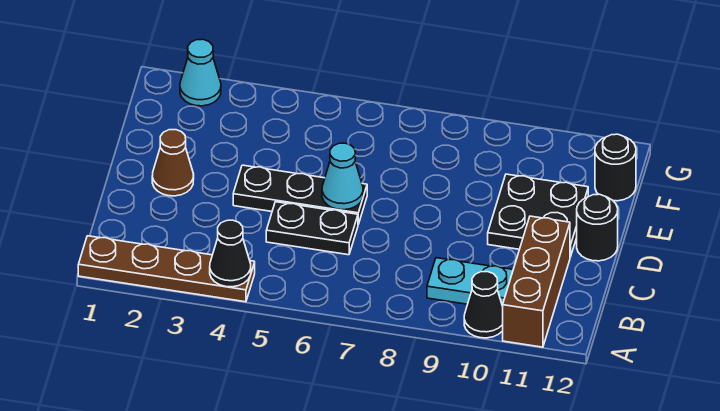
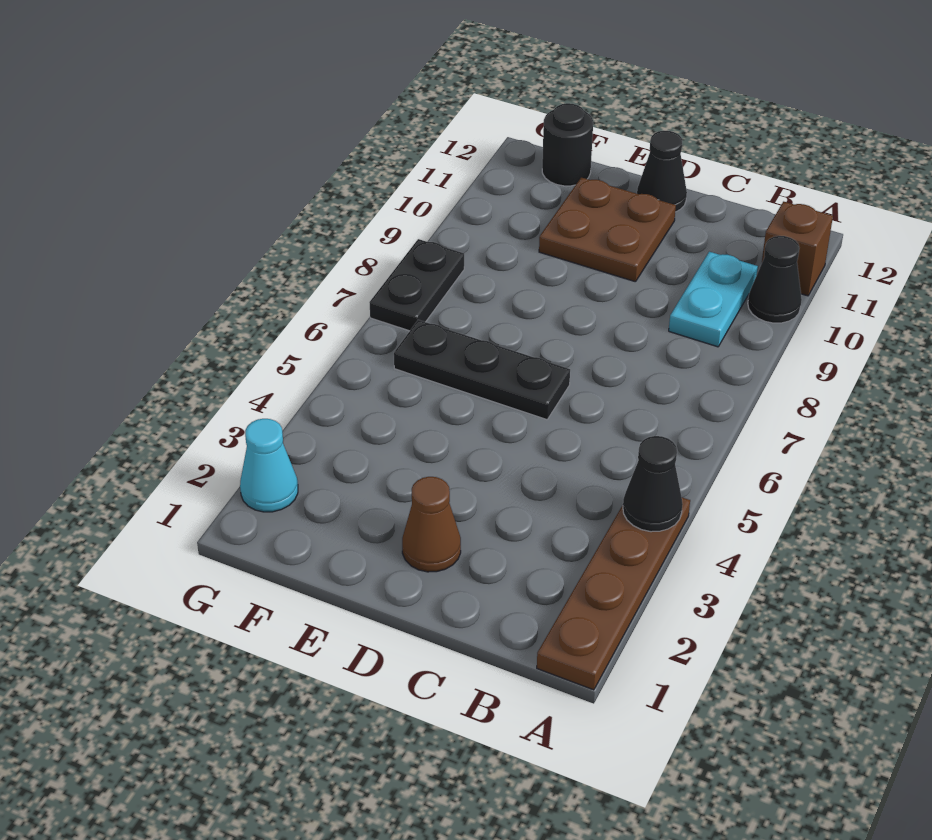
brown 1x3 brick [503,216,570,347] -> brown 1x1 brick [762,202,833,296]
black 1x2 plate [266,202,358,255] -> black 1x2 plate moved to [369,239,464,331]
black 1x3 plate [233,165,367,224] -> black 1x3 plate turned to [394,320,570,420]
cyan 1x1 cone [322,143,363,210] -> none
black 2x2 plate [488,174,588,257] -> brown 2x2 plate [539,178,676,282]
black 1x1 round brick [577,194,618,261] -> black 1x1 cone [637,131,687,212]

